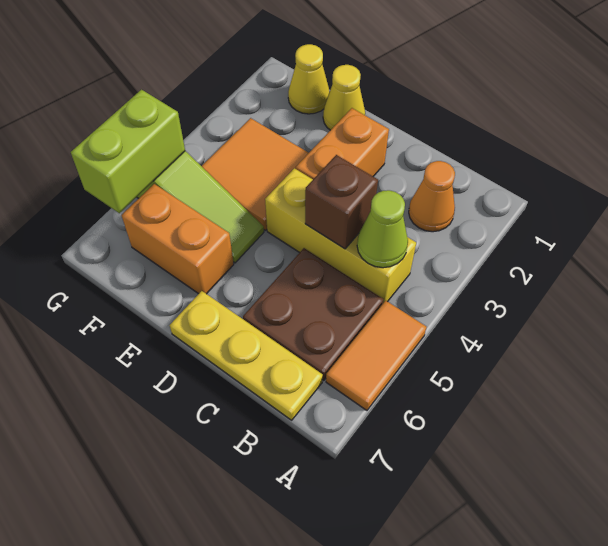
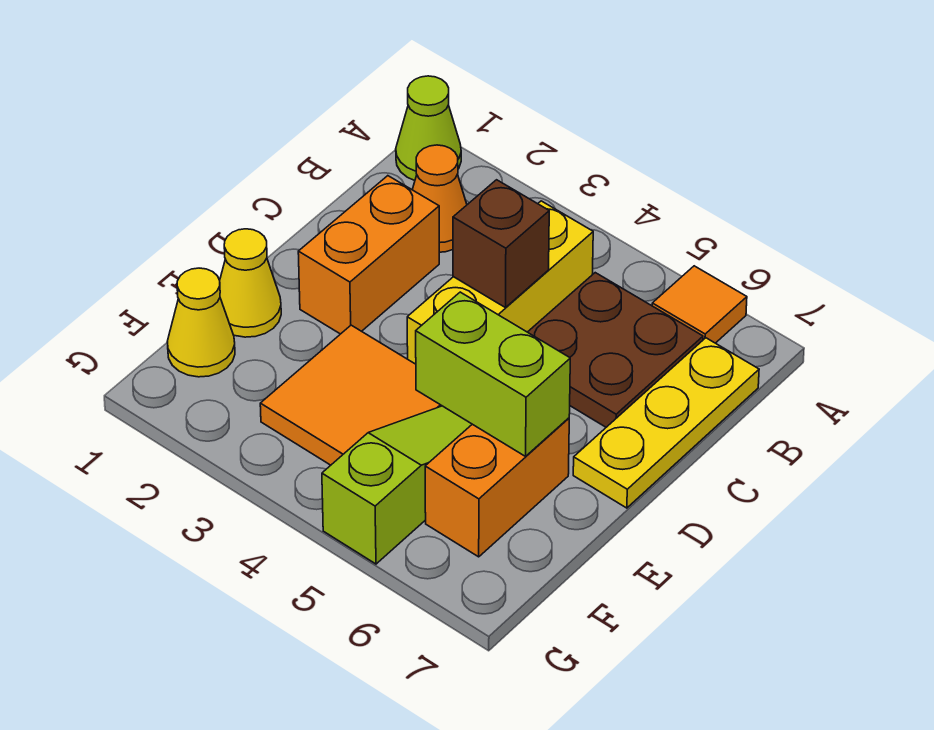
orange 1x2 tile [326,301,426,410] -> orange 1x1 tile [652,266,747,343]
lime 1x1 cone [357,190,408,268] -> lime 1x1 cone moved to [396,76,461,180]
orange 1x2 brick [296,108,389,179] -> orange 1x2 brick turned to [298,176,439,334]
lime 1x2 brick [71,90,185,213] -> lime 1x2 brick moved to [416,292,570,456]

